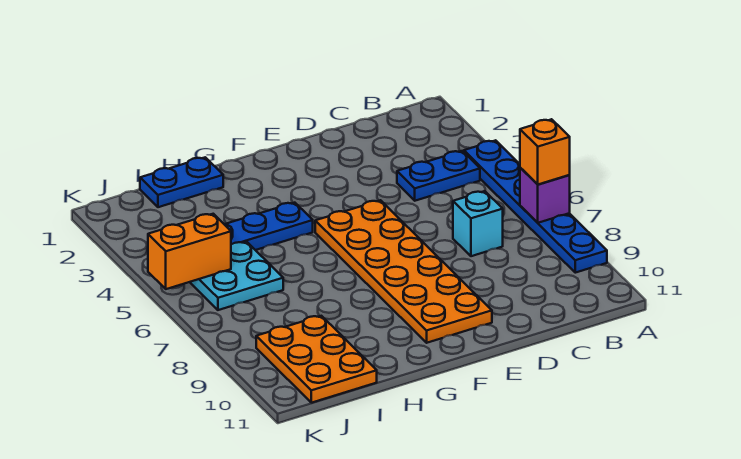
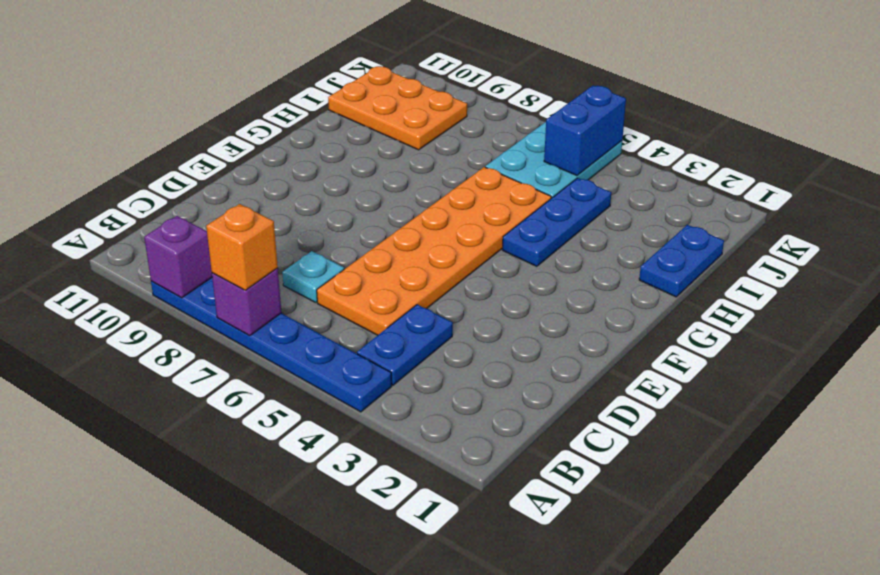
none -> purple 1x1 brick [144,216,212,298]
cyan 1x1 brick [453,191,503,256] -> cyan 1x1 plate [282,251,344,303]
orange 2x6 plate [315,200,492,343] -> orange 2x6 plate turned to [317,167,551,335]
cyan 2x2 plate [190,242,283,310] -> cyan 2x3 plate [485,122,622,198]
orange 1x2 brick [148,214,231,289] -> blue 1x2 brick [544,86,626,176]

